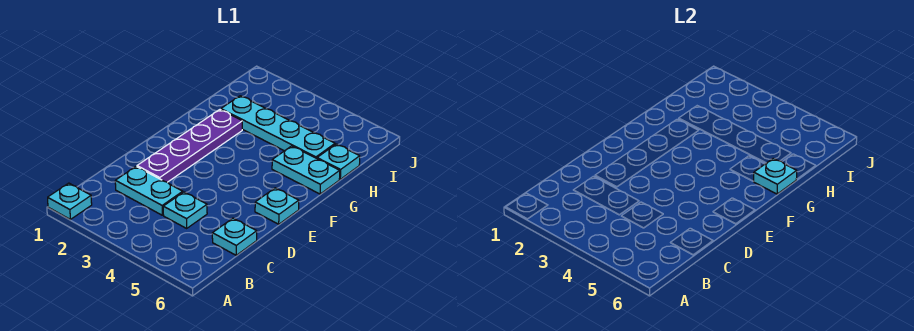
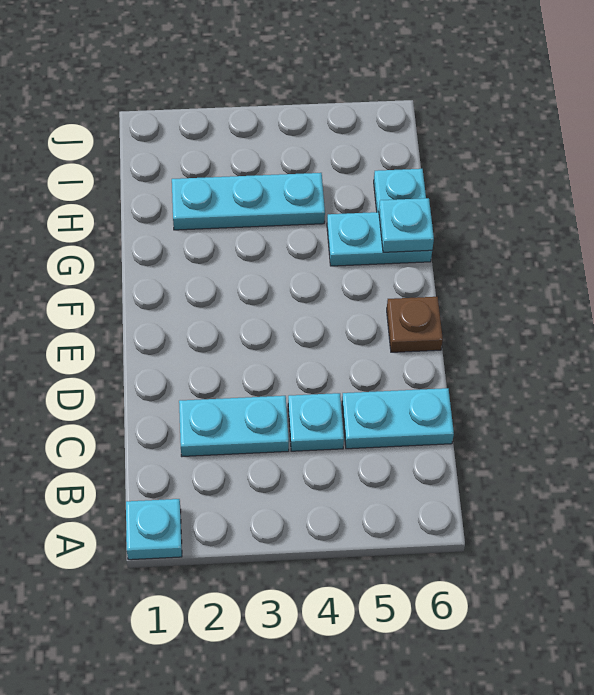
cyan 1x1 plate [212,218,257,255] -> cyan 1x2 plate [342,388,454,449]
purple 1x4 plate [137,110,242,182] -> none
cyan 1x1 plate [255,188,299,224] -> brown 1x1 plate [387,297,443,352]
cyan 1x4 plate [221,96,335,158] -> cyan 1x3 plate [172,173,325,230]

